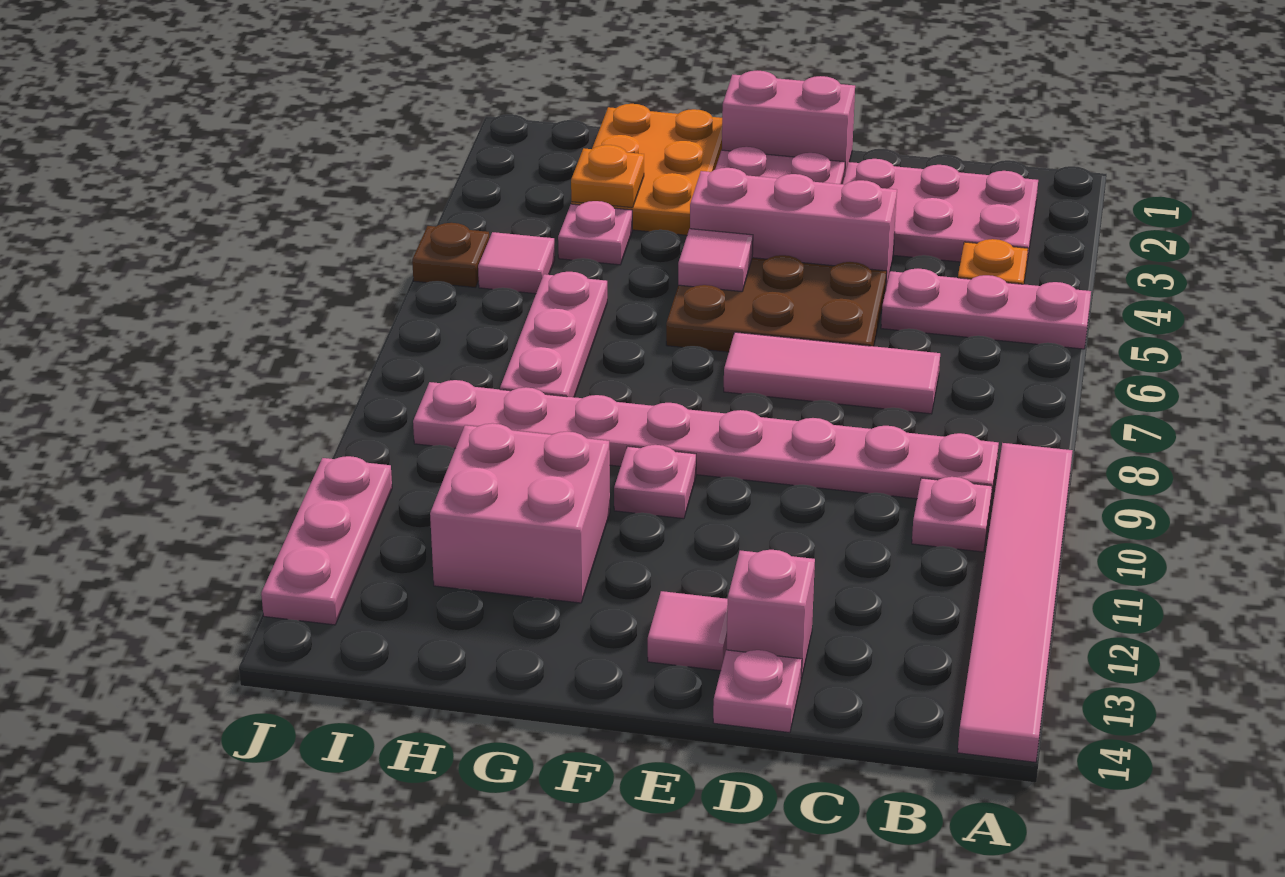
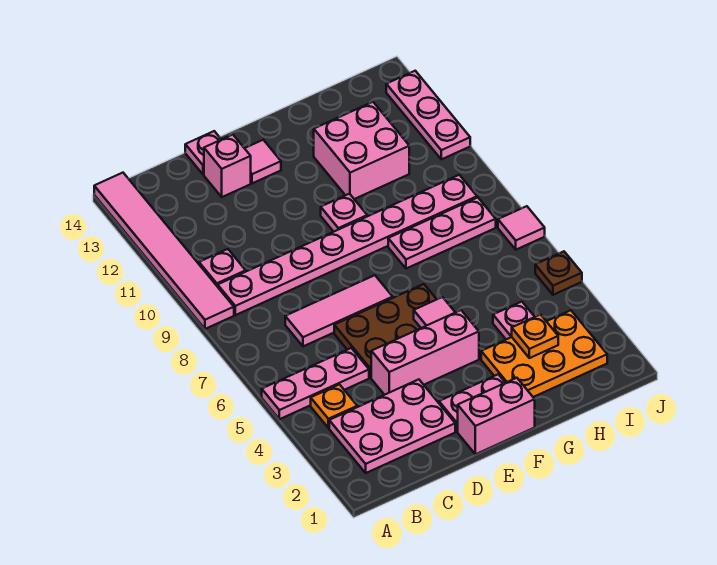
orange 2x3 plate [571,104,722,235] -> orange 2x3 plate turned to [481,310,607,397]
pink 1x3 plate [500,272,607,397] -> pink 1x3 plate turned to [388,197,496,269]
pink 1x1 tile [478,232,555,294] -> pink 1x1 tile moved to [498,206,545,250]

